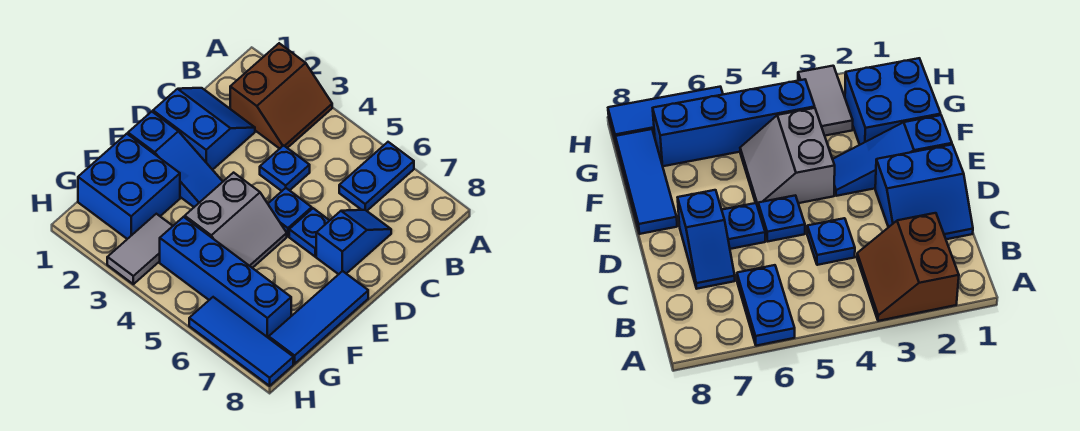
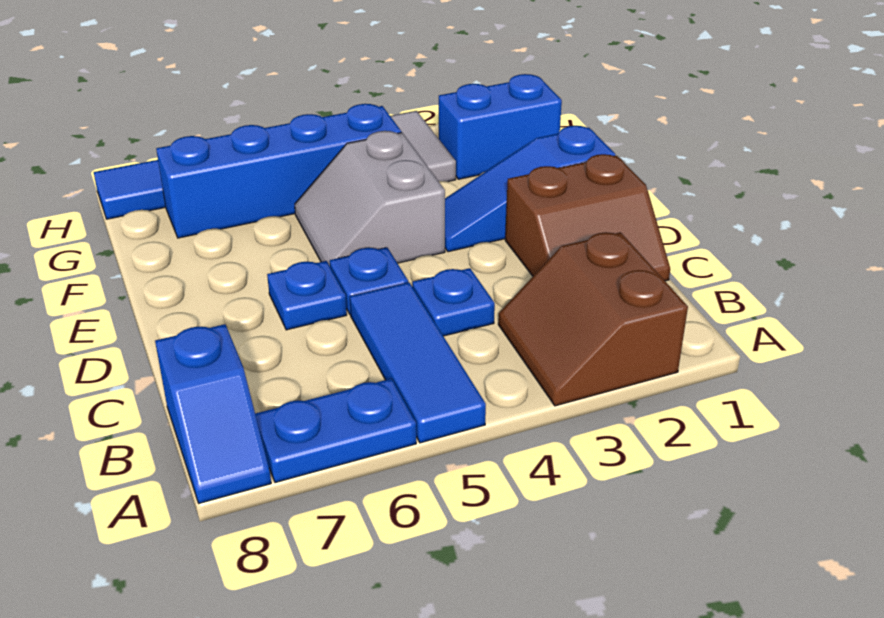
blue 1x2 plate [339,142,414,211] -> blue 1x2 plate turned to [255,379,416,483]
blue 2x2 slope [153,88,255,170] -> brown 2x2 slope [505,154,670,281]
blue 1x2 slope [316,210,391,274] -> blue 1x2 slope moved to [155,324,271,503]
blue 1x3 tile [269,271,368,364] -> blue 1x3 tile moved to [350,282,486,443]
blue 2x2 brick [78,134,180,239] -> blue 1x2 brick [439,74,562,179]

